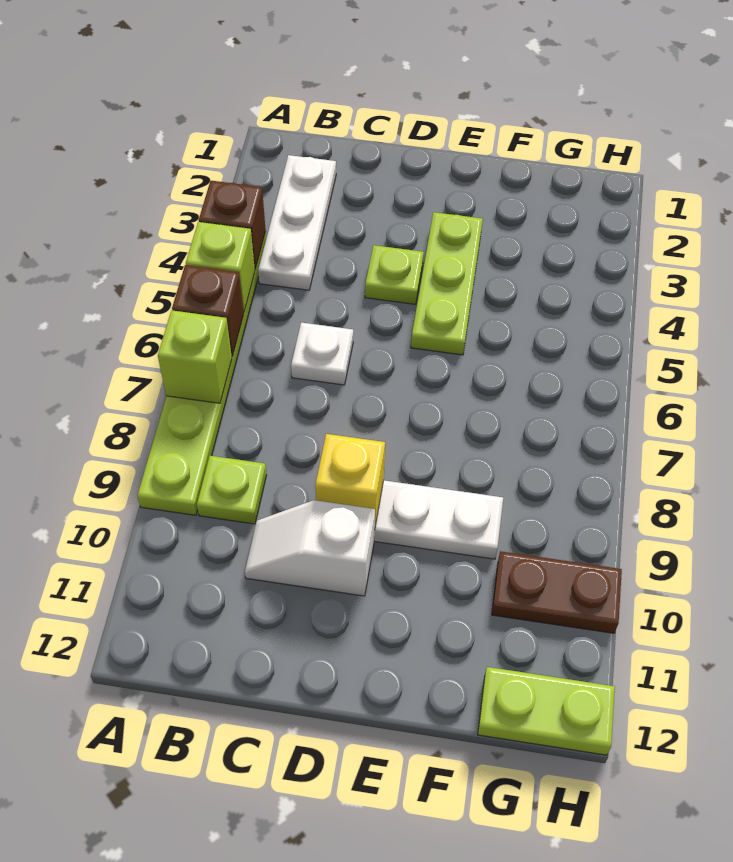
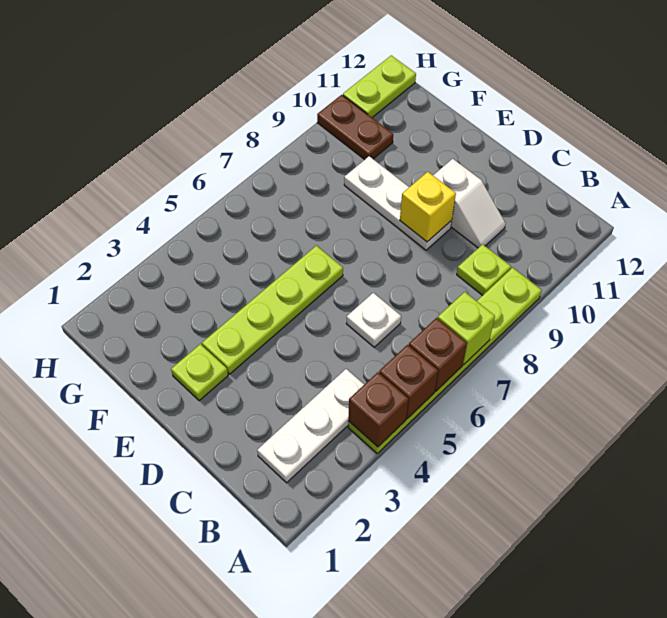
lime 1x1 brick [186,222,255,312] -> brown 1x1 brick [379,345,438,419]
lime 1x1 plate [365,245,424,304] -> lime 1x1 plate moved to [171,344,228,401]
lime 1x3 plate [411,212,483,355] -> lime 1x4 plate [202,246,343,374]
lime 1x2 plate [478,667,615,755] -> lime 1x2 plate turned to [343,55,416,118]

